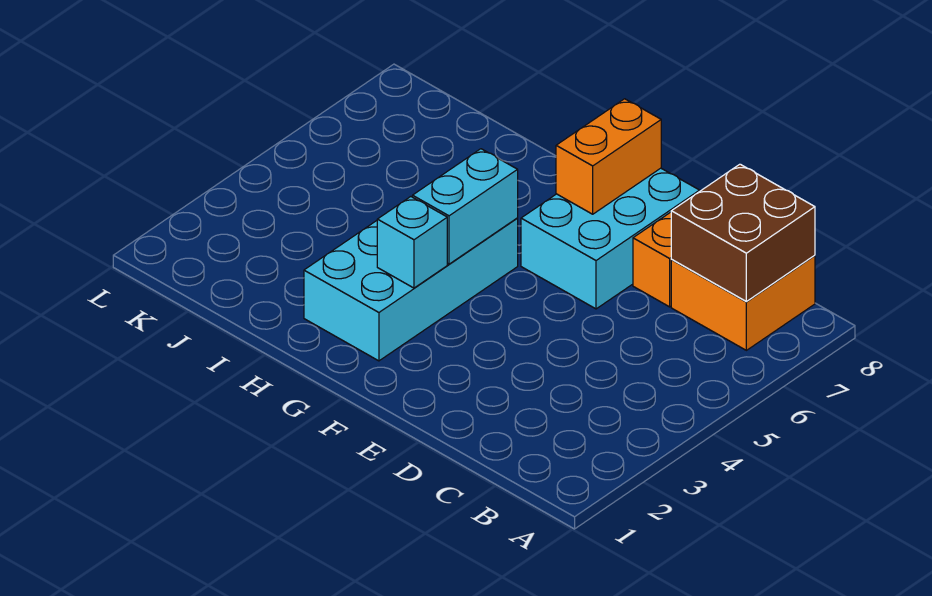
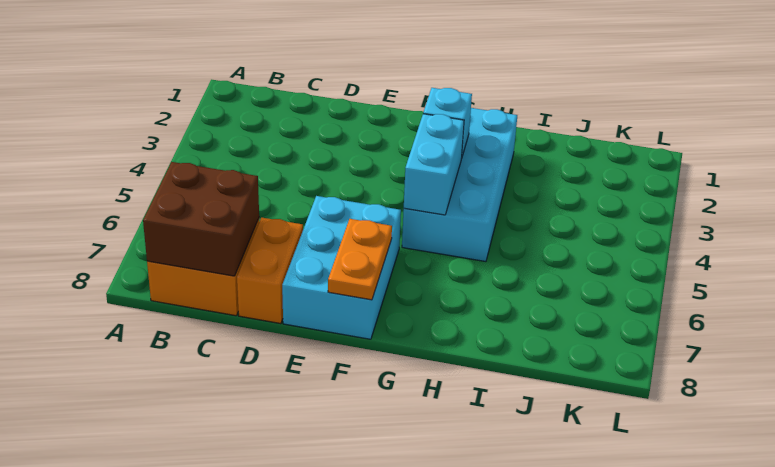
orange 1x2 brick [556,99,661,214] -> orange 1x2 plate [328,219,392,300]

